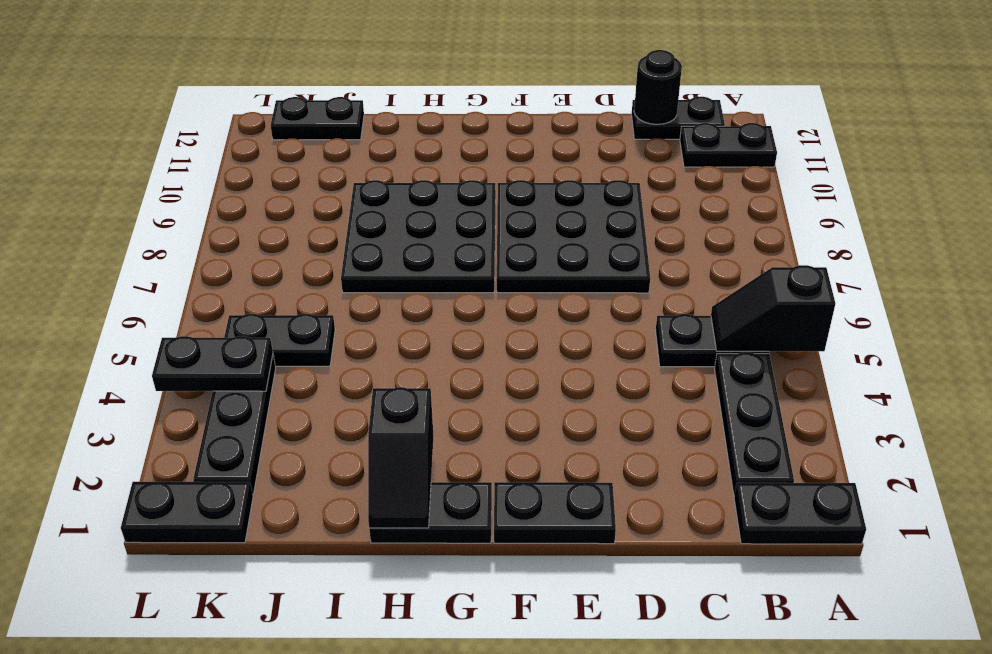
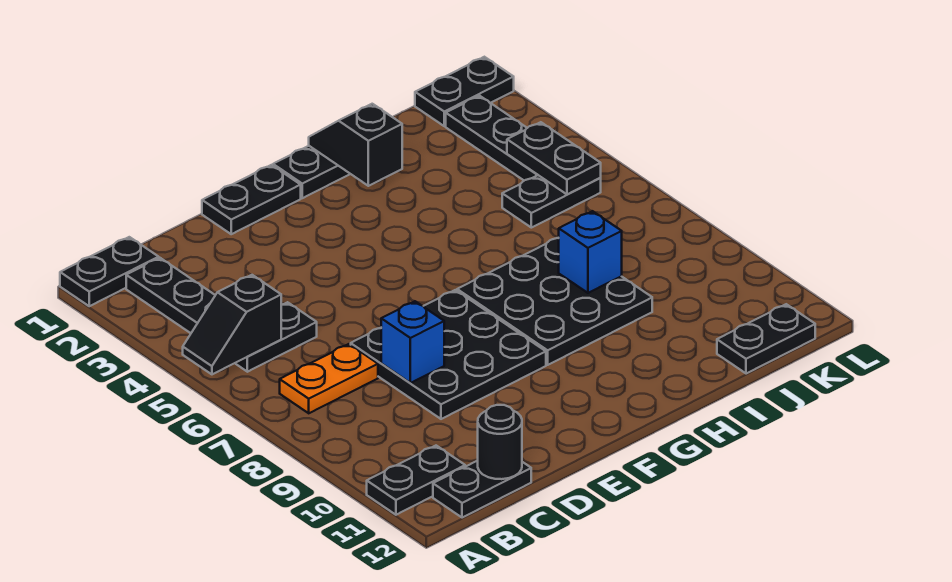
black 1x2 slope [711,265,835,351] -> black 1x2 slope turned to [183,275,281,374]
none -> orange 1x2 plate [280,344,378,413]
none -> blue 1x1 brick [381,301,444,383]
none -> blue 1x1 brick [558,211,622,293]
black 1x2 plate [152,336,273,391] -> black 1x2 plate turned to [507,122,601,195]

